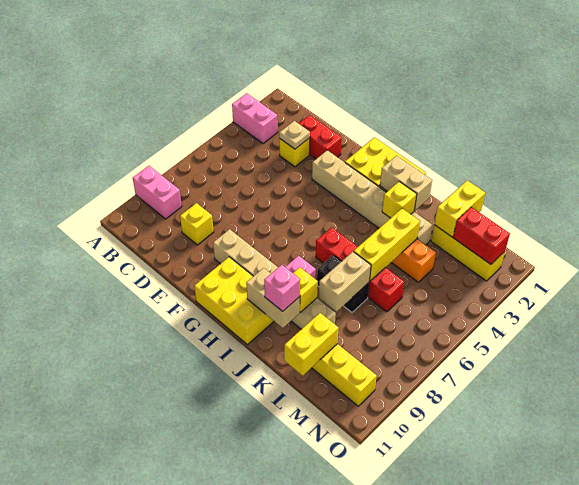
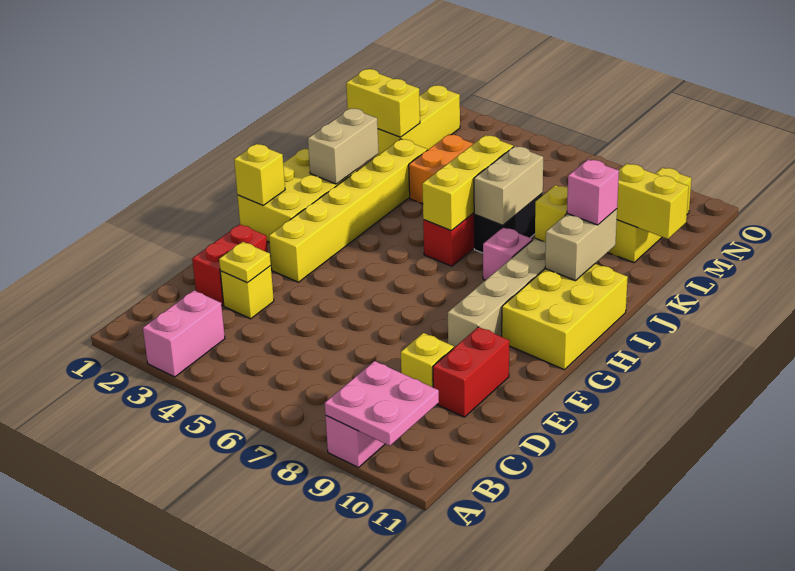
none -> pink 2x2 plate [325,361,439,446]
tan 1x1 plate [279,121,310,149] -> yellow 1x1 plate [219,242,271,282]
tan 1x6 brick [312,150,432,245] -> yellow 1x6 brick [269,139,427,282]
yellow 1x1 brick [382,182,417,218] -> yellow 1x1 brick moved to [234,144,285,205]
yellow 1x3 brick [354,209,420,281] -> yellow 1x3 brick turned to [422,135,513,231]
tan 1x2 brick [319,252,371,312] -> tan 1x2 brick turned to [474,146,543,225]
red 1x2 brick [453,207,510,264] -> red 1x2 brick moved to [433,327,509,417]

